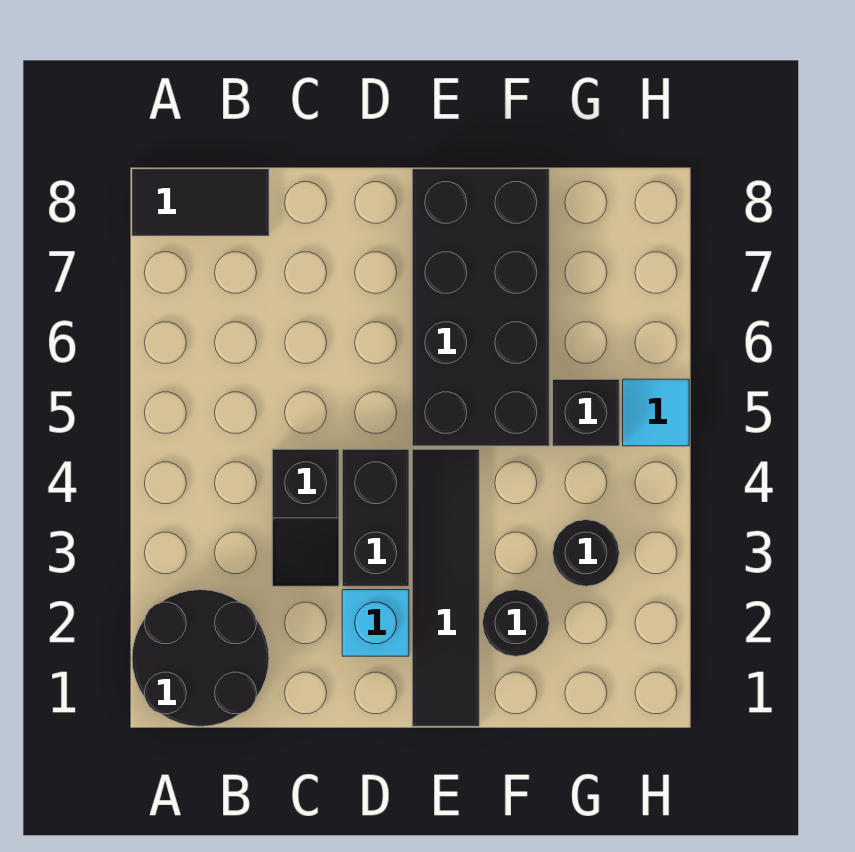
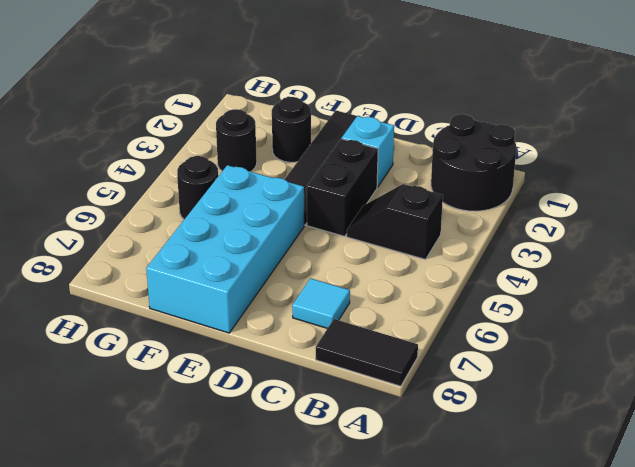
black 1x2 slope [272,449,339,586] -> black 1x2 slope turned to [347,184,443,259]
black 2x4 brick [412,169,549,446] -> cyan 2x4 brick [146,165,304,333]
black 1x1 brick [553,379,619,446] -> black 1x1 round brick [177,156,218,219]
cyan 1x1 tile [623,379,689,446] -> cyan 1x1 tile moved to [292,278,350,328]

